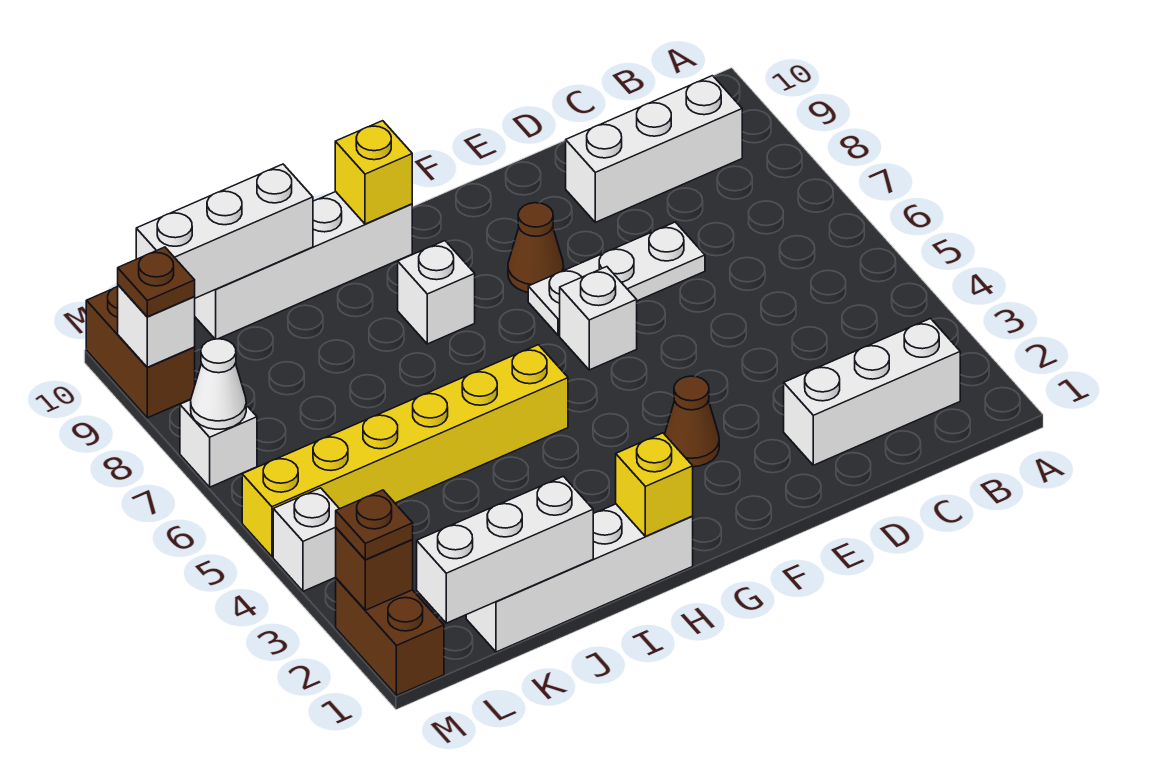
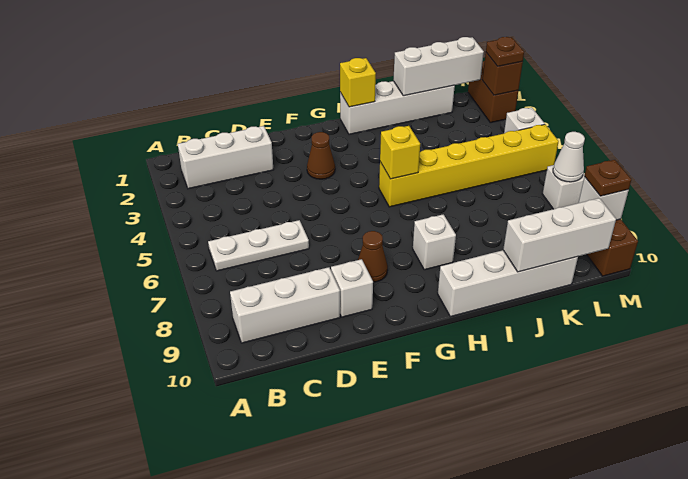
white 1x3 plate [528,222,705,335] -> white 1x3 plate moved to [208,220,309,271]
white 1x1 brick [560,267,637,370] -> white 1x1 brick moved to [331,259,373,317]
yellow 1x1 brick [335,121,412,224] -> yellow 1x1 brick moved to [380,126,420,179]

